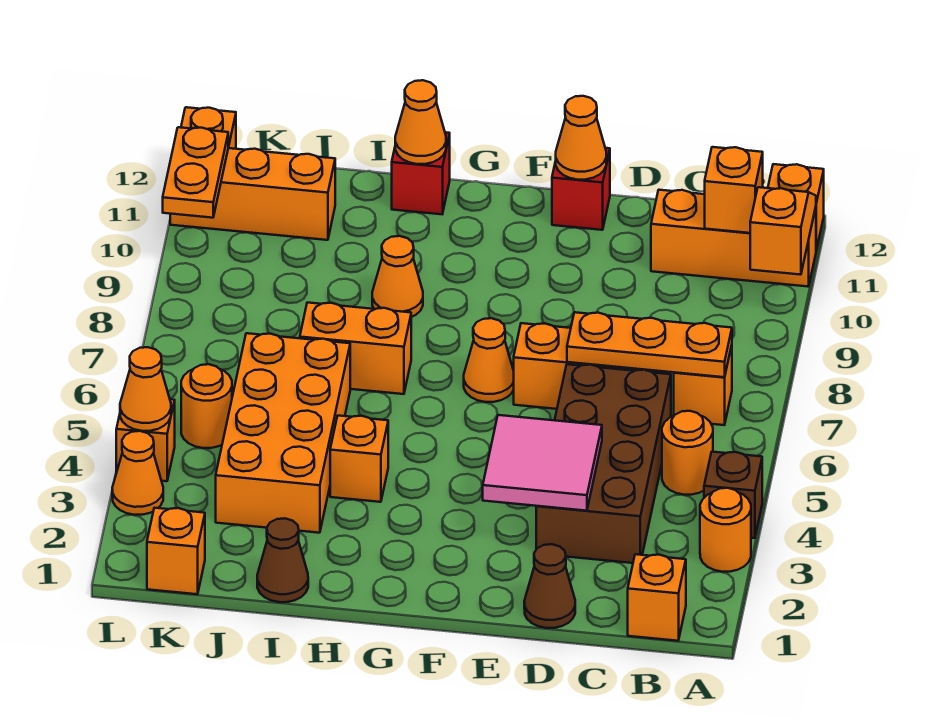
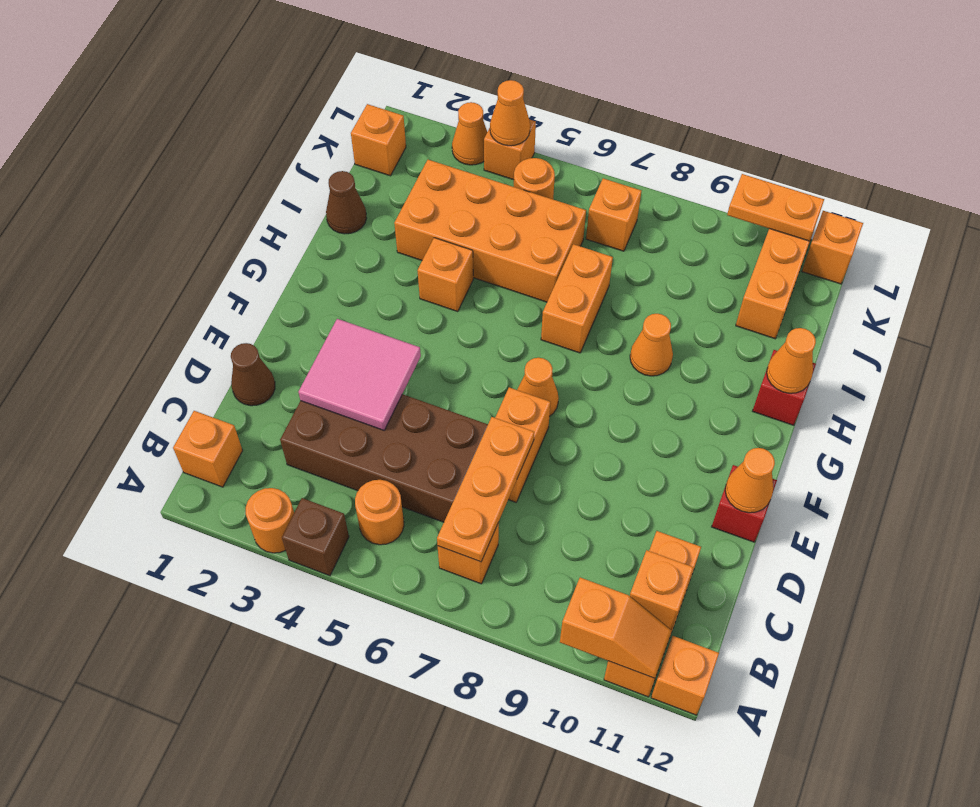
none -> orange 1x1 brick [586,178,641,251]

